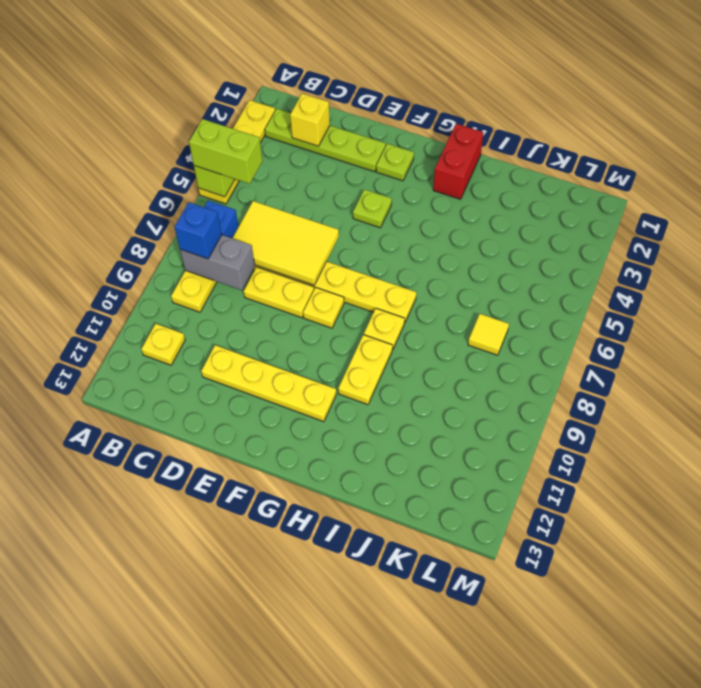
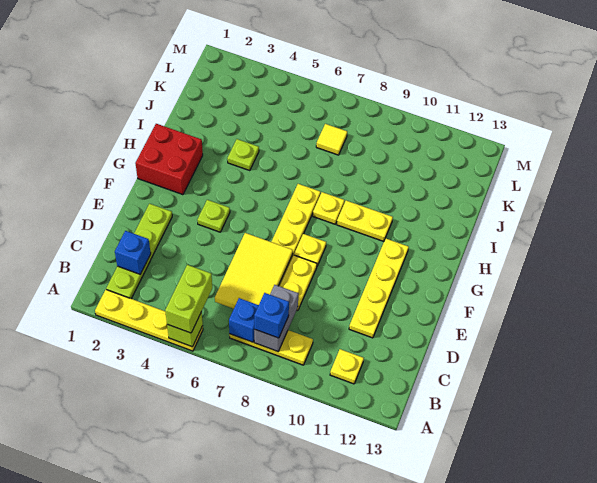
yellow 1x1 brick [290,94,330,146] -> blue 1x1 brick [115,231,151,274]
lime 1x1 plate [376,144,414,181] -> lime 1x1 plate moved to [227,139,259,171]
red 1x2 brick [433,124,484,199] -> red 2x2 brick [135,124,203,195]

